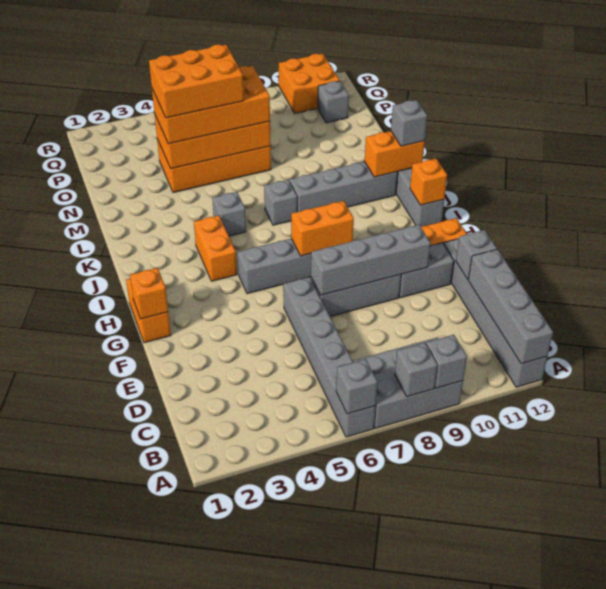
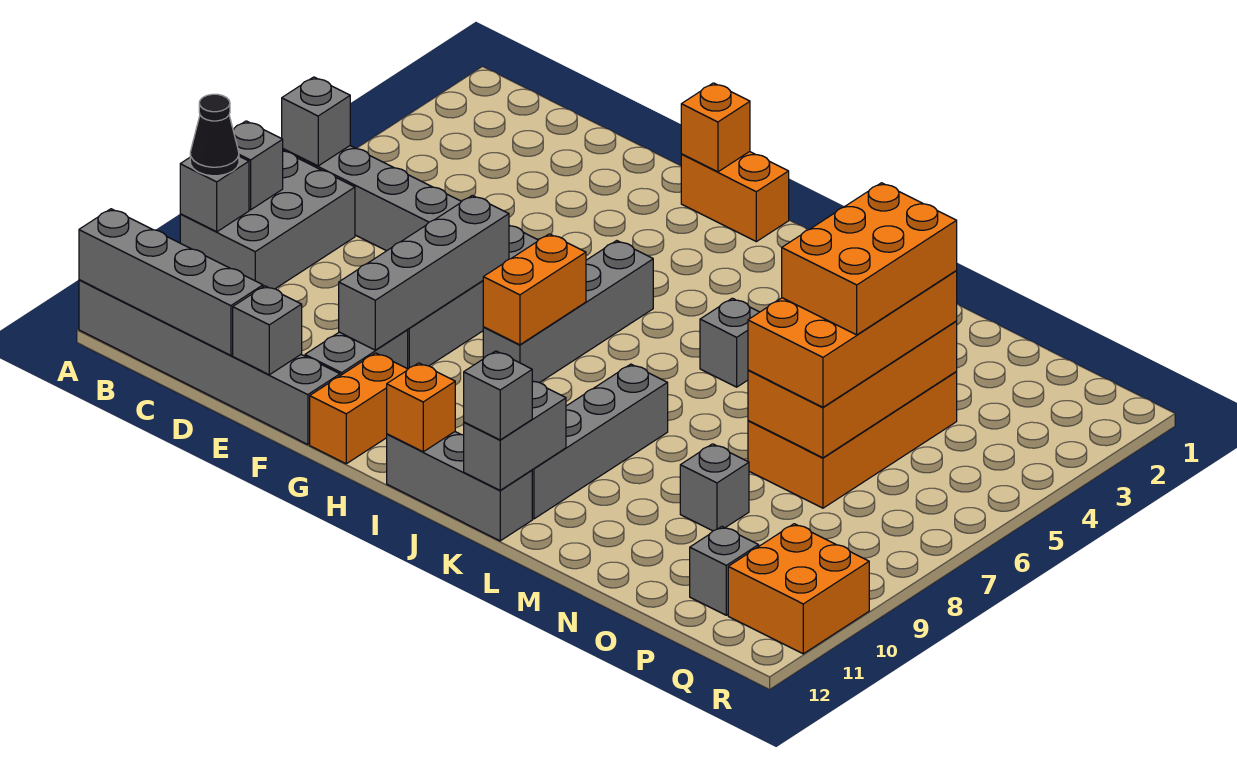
none -> black 1x1 cone [190,94,239,176]
orange 1x2 brick [194,216,237,281] -> none
grey 1x1 brick [264,180,297,225] -> grey 1x1 brick moved to [680,444,749,531]
orange 1x2 brick [365,131,425,177] -> grey 1x2 brick [464,381,566,490]

